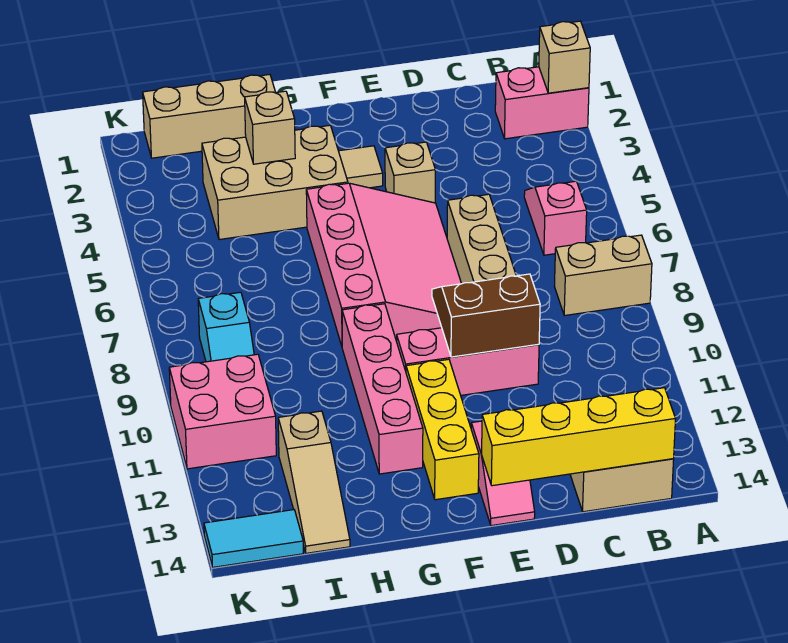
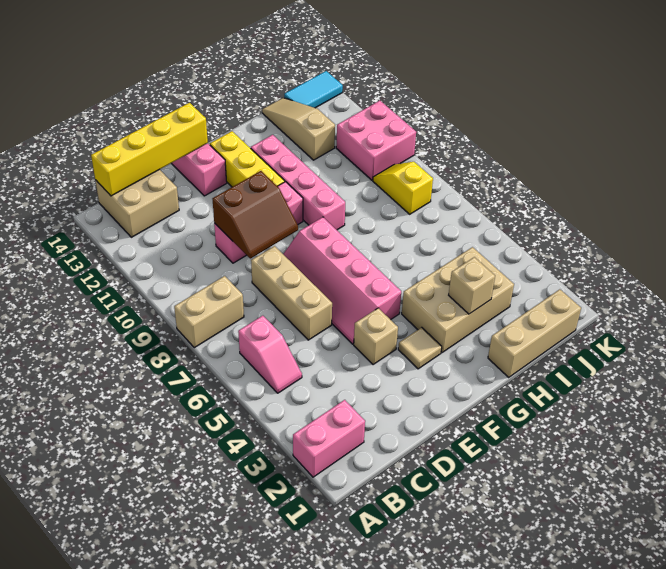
tan 1x1 brick [539,21,590,93] -> none
pink 3x4 slope [306,183,461,346] -> pink 2x4 slope [283,217,401,344]
cyan 1x2 slope [198,292,254,362] -> yellow 1x2 slope [373,162,433,214]

